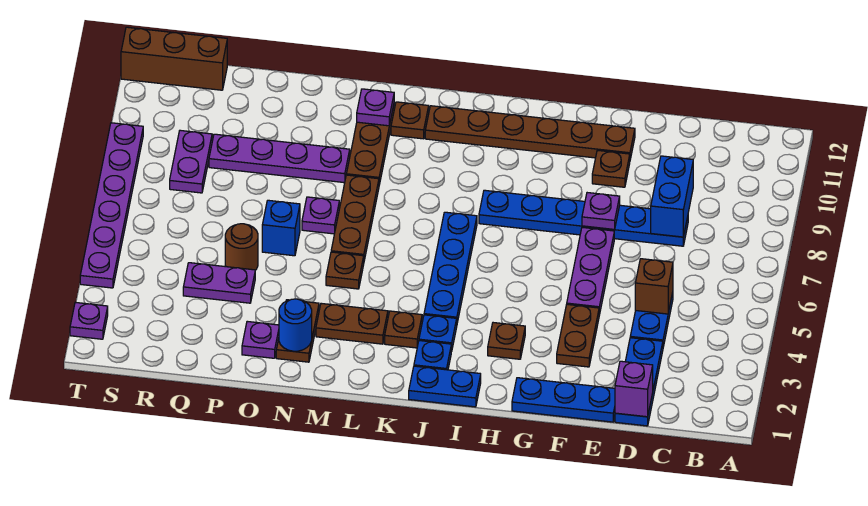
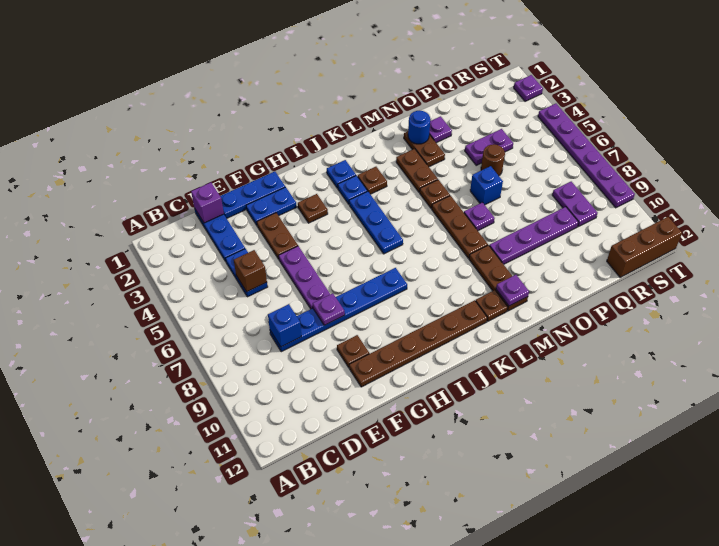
blue 1x2 brick [651,156,693,237] -> blue 1x1 brick [268,304,301,347]
blue 1x2 plate [409,366,481,407] -> blue 1x2 plate moved to [246,187,296,225]
blue 1x4 plate [424,212,477,323] -> blue 1x3 plate [349,191,403,254]
brown 1x2 plate [316,303,388,344] -> brown 1x2 plate turned to [396,149,438,193]

